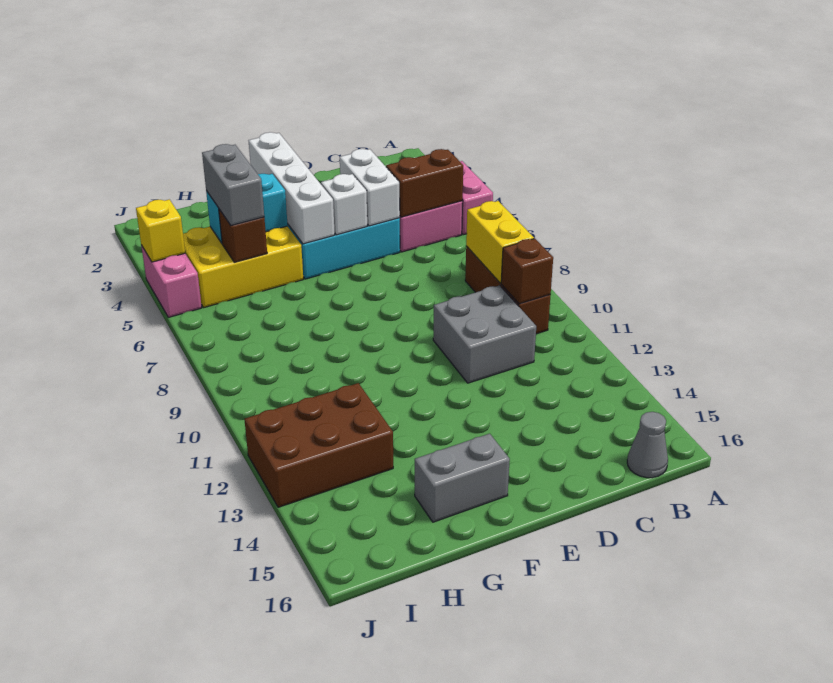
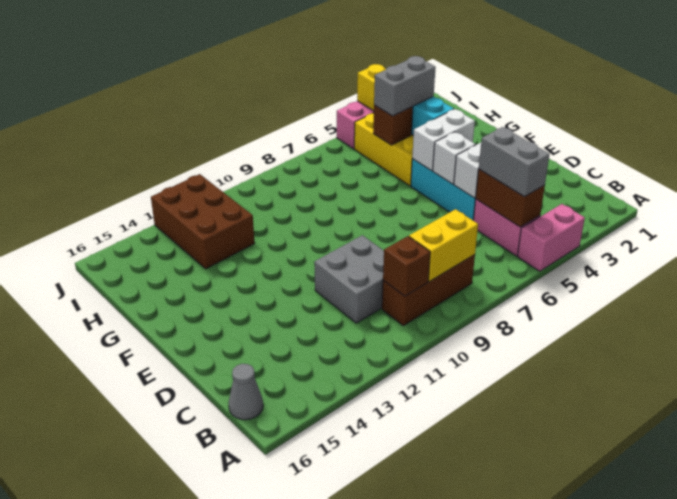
white 1x4 brick [249,132,335,244] -> white 1x2 brick [412,109,475,171]
grey 1x2 brick [415,434,510,522] -> grey 1x2 brick moved to [479,127,550,197]

